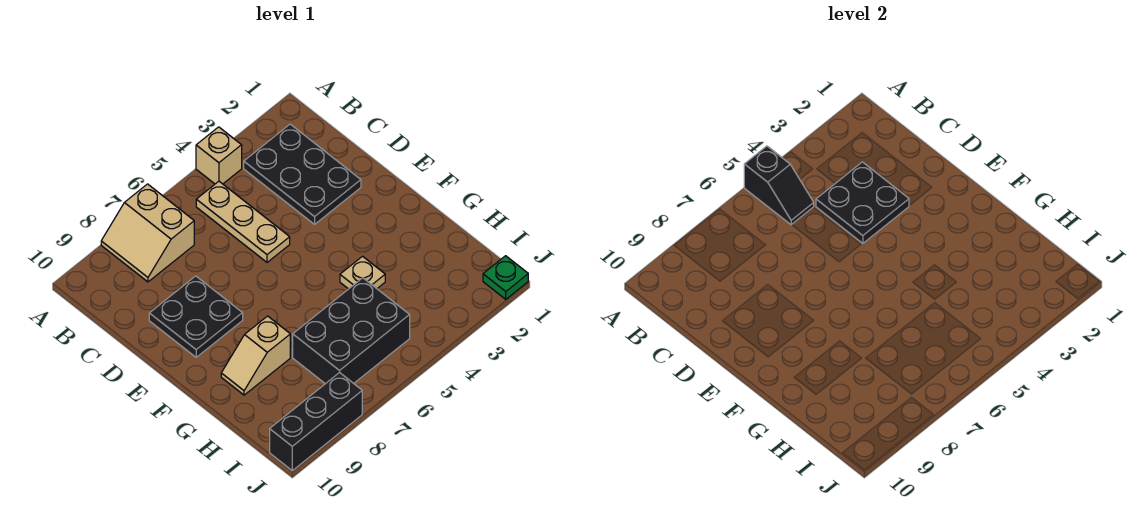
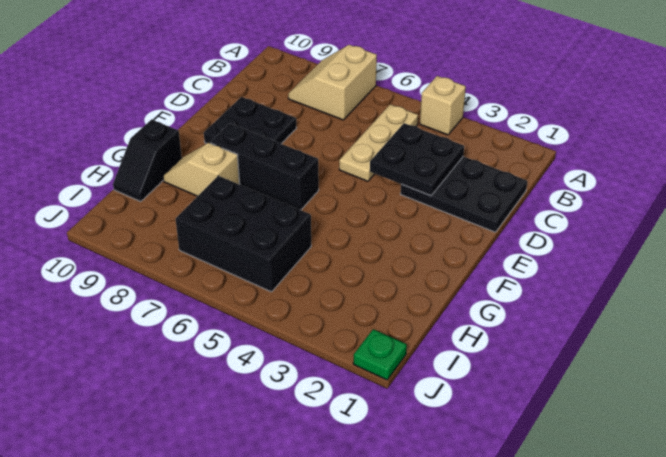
black 1x2 slope [744,146,814,225] -> black 1x2 slope moved to [113,119,182,201]
black 2x3 plate [244,124,361,224] -> black 2x3 plate turned to [400,156,527,232]
tan 1x1 plate [340,256,385,289] -> none
black 1x3 brick [270,372,362,471] -> black 1x3 brick moved to [210,123,319,210]

